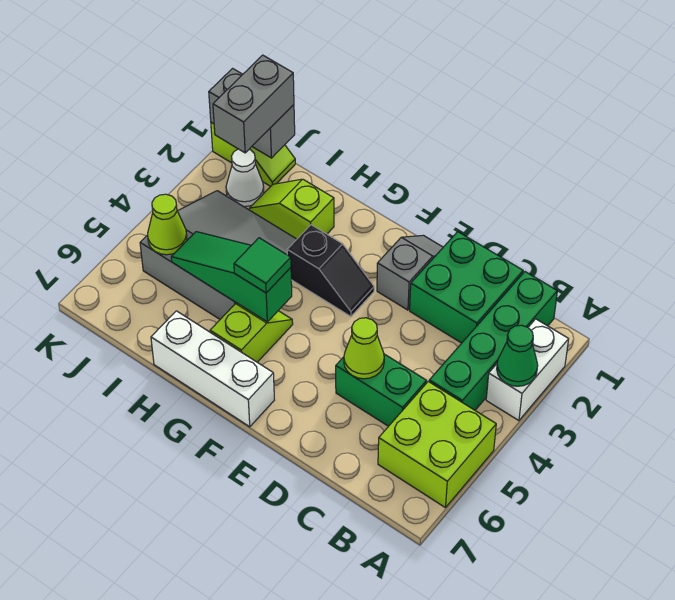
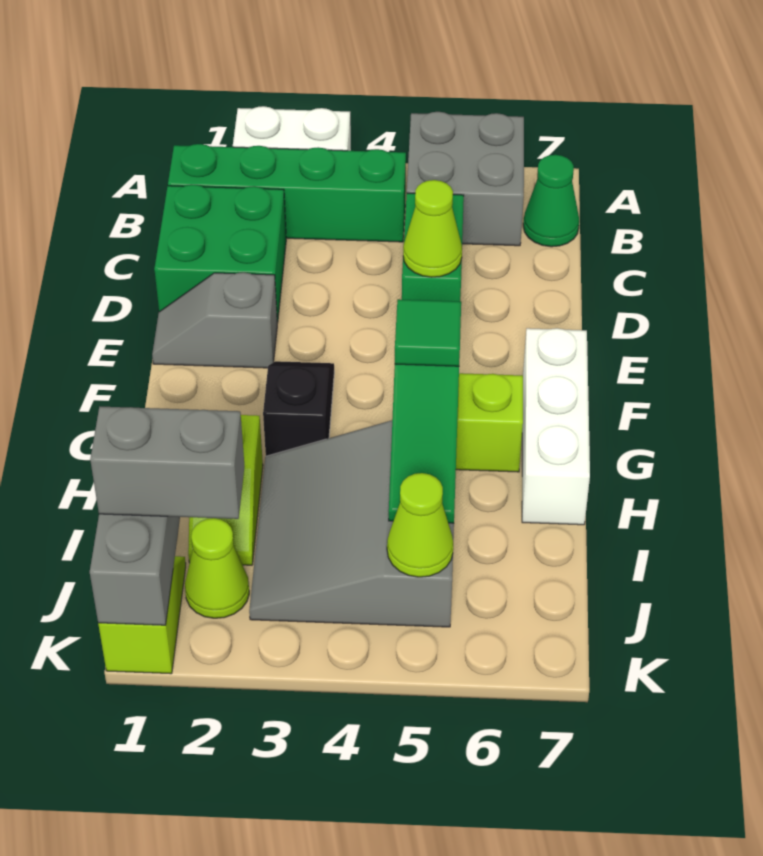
green 1x1 cone [497,325,538,386] -> green 1x1 cone moved to [523,155,579,247]
lime 2x2 brick [378,382,496,508] -> grey 2x2 brick [407,112,524,246]
white 1x1 cone [226,149,264,207] -> lime 1x1 cone [185,518,249,618]

